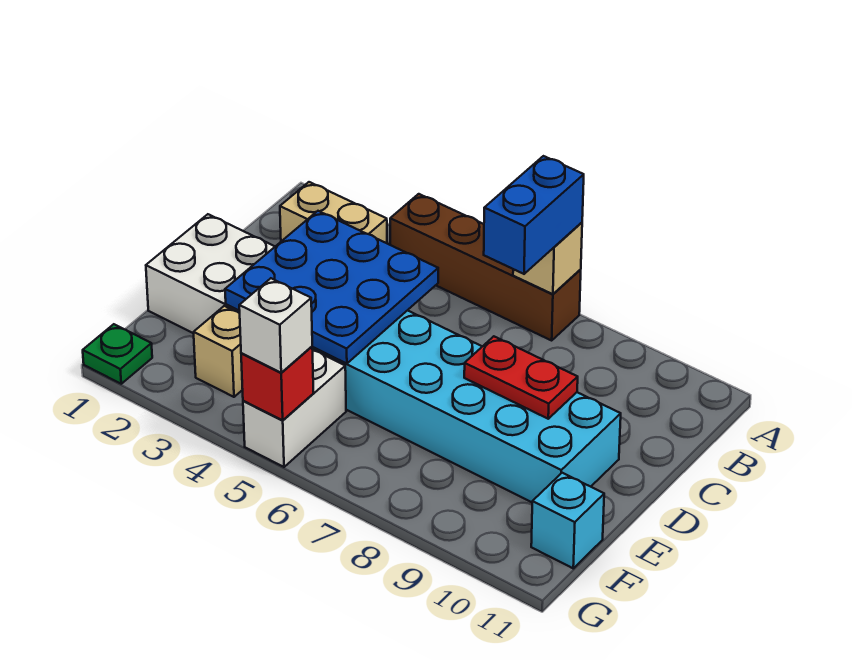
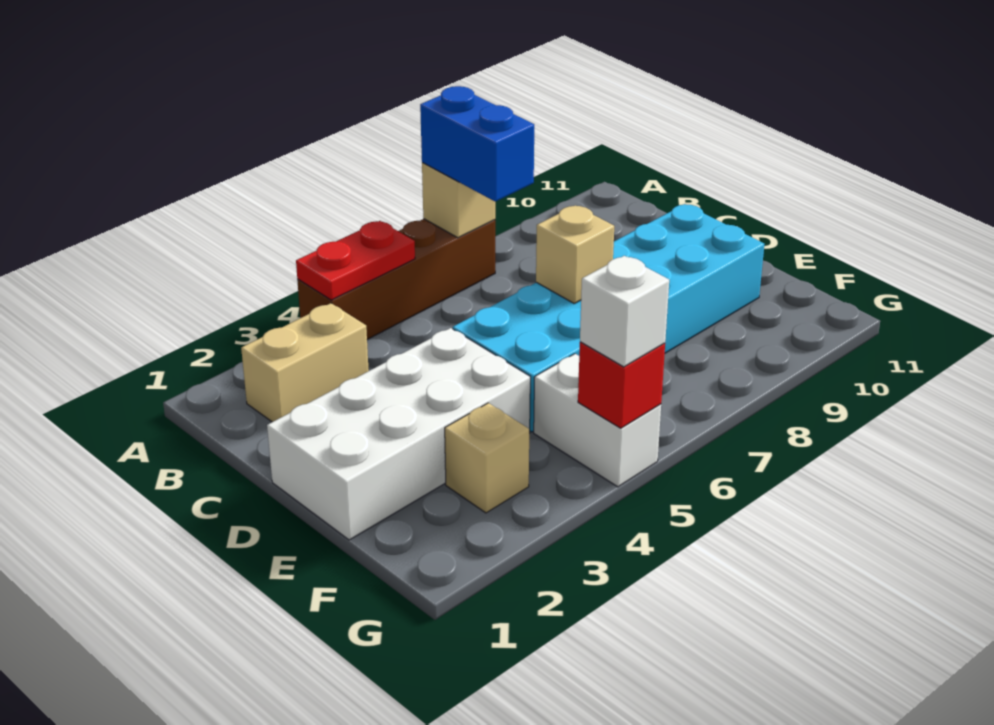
blue 3x3 plate [225,211,438,364] -> none
none -> tan 1x1 brick [536,205,614,303]
red 1x2 plate [464,336,578,419] -> red 1x2 plate moved to [296,221,415,300]
cyan 1x1 brick [531,473,604,568] -> none
green 1x1 plate [83,324,152,384] -> none

